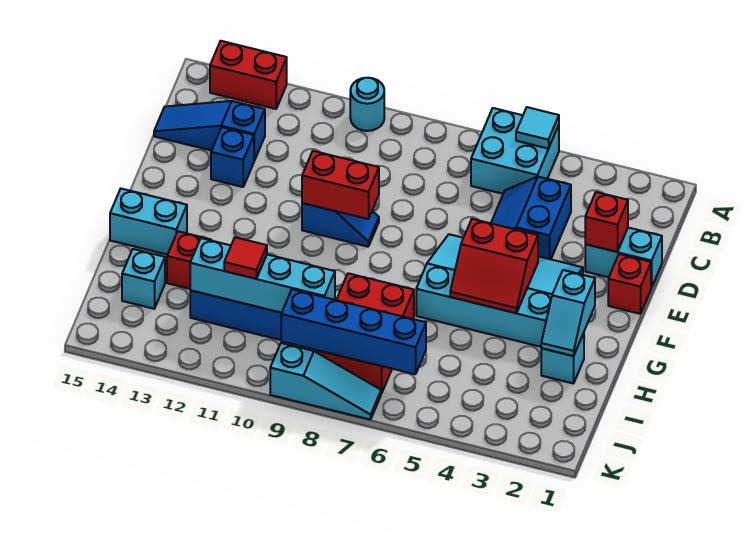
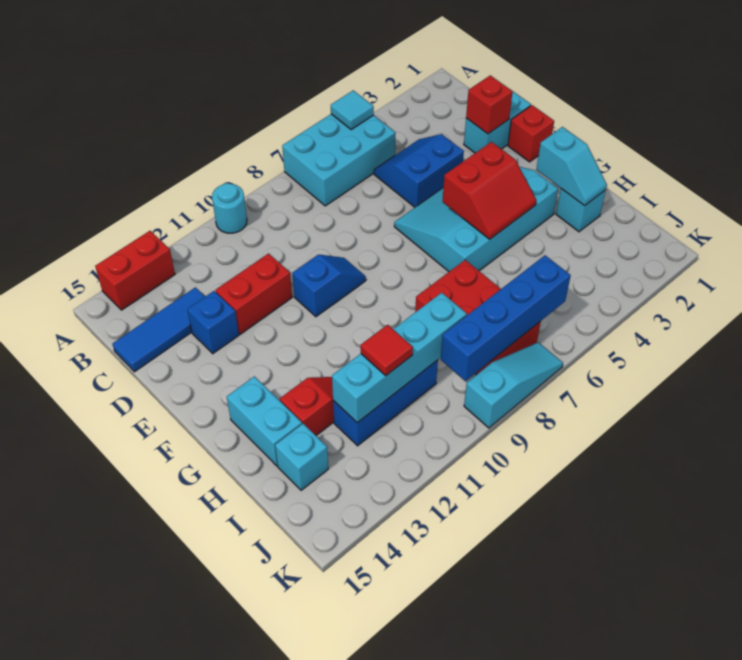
cyan 2x2 brick [471,108,559,194] -> cyan 2x3 brick [282,114,396,206]
blue 2x2 slope [491,177,571,259] -> blue 2x2 slope turned to [374,134,464,207]
blue 1x3 slope [154,101,265,161] -> blue 1x3 tile [113,287,205,372]
red 1x2 brick [302,151,379,219] -> red 1x2 brick moved to [216,253,292,334]
cyan 1x2 brick [110,189,187,255] -> cyan 1x2 brick turned to [227,376,302,466]

